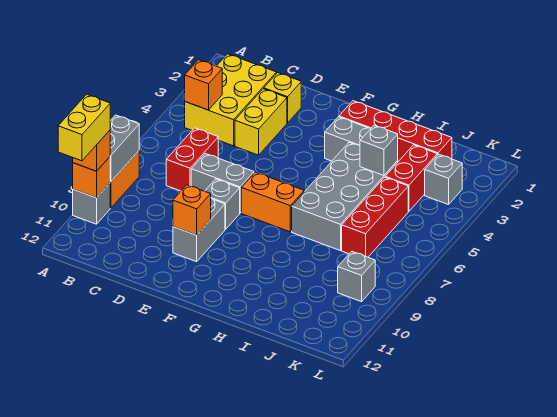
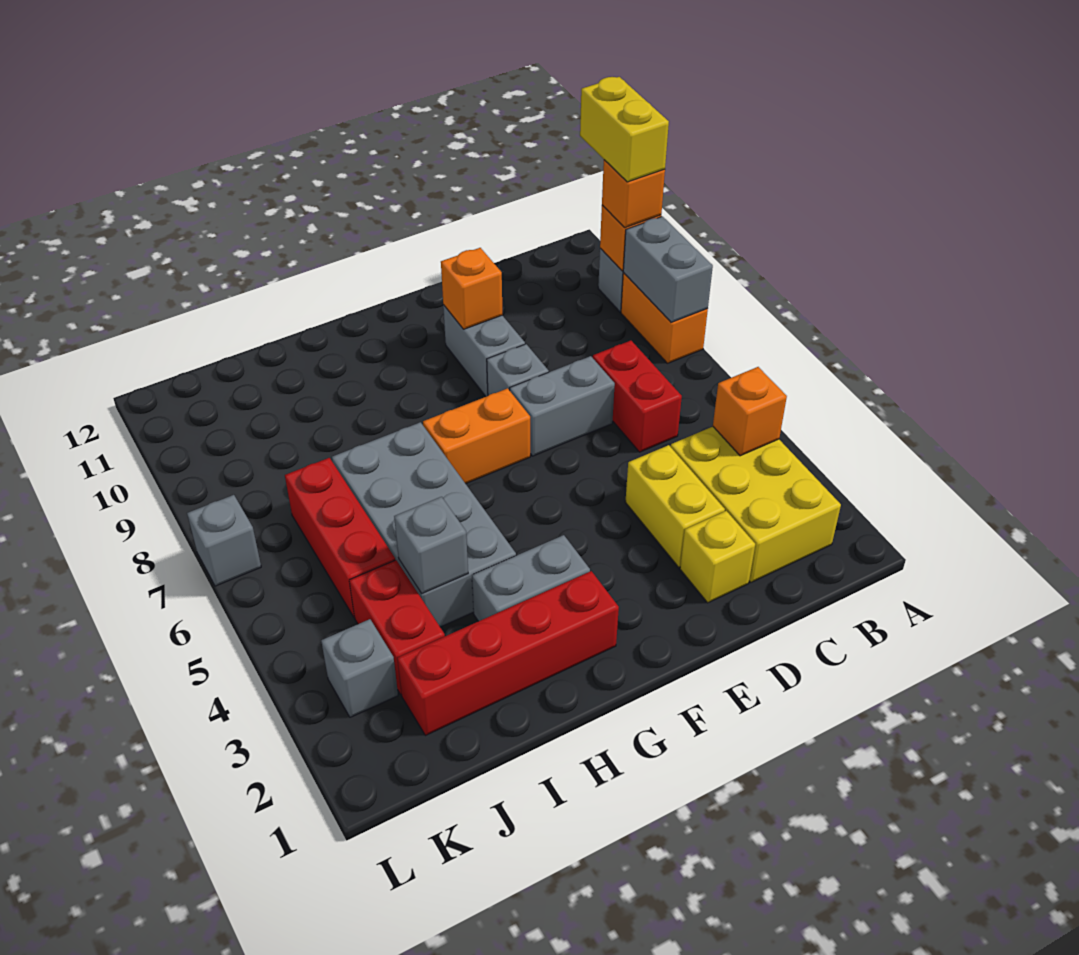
grey 1x1 brick [338,251,375,302] -> grey 1x1 brick moved to [187,495,261,586]

